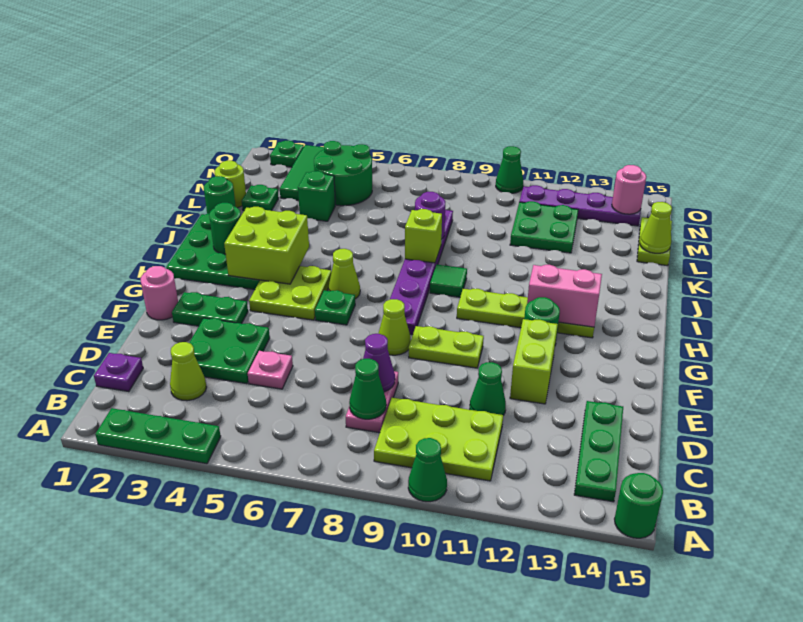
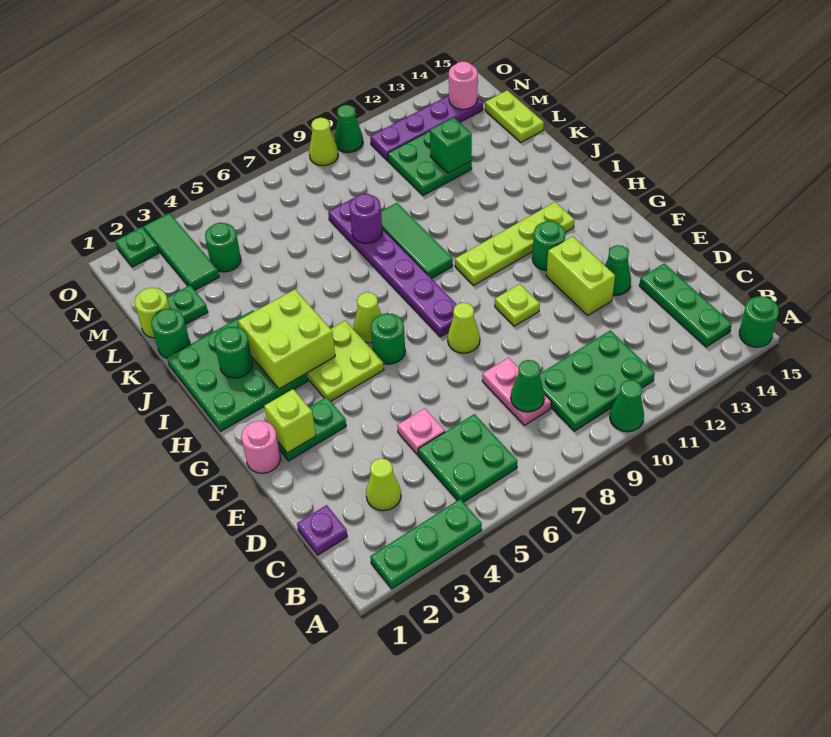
lime 2x3 plate [374,398,503,481] -> green 2x3 plate [539,330,655,431]
green 2x2 plate [189,318,270,384] -> green 2x2 plate moved to [418,414,517,502]
purple 1x1 cone [363,334,395,392] -> none
green 1x1 cone [470,362,506,415] -> green 1x1 cone moved to [605,245,631,295]
lime 1x2 plate [409,326,484,368] -> lime 1x1 plate [495,284,540,326]
green 1x1 plate [315,290,355,325] -> green 1x1 round brick [371,313,405,364]
pink 1x2 brick [527,265,602,327] -> none
green 1x1 tile [430,265,467,297] -> green 1x3 tile [381,203,453,279]
lime 1x1 brick [405,209,442,263] -> lime 1x1 brick moved to [264,389,316,453]
green 1x1 brick [298,171,335,221] -> green 1x1 brick moved to [430,117,472,173]
lime 1x1 cone [640,202,672,253] -> lime 1x1 cone moved to [309,118,338,166]
green 2x2 round brick [314,141,372,206] -> green 1x1 round brick [205,223,241,272]

